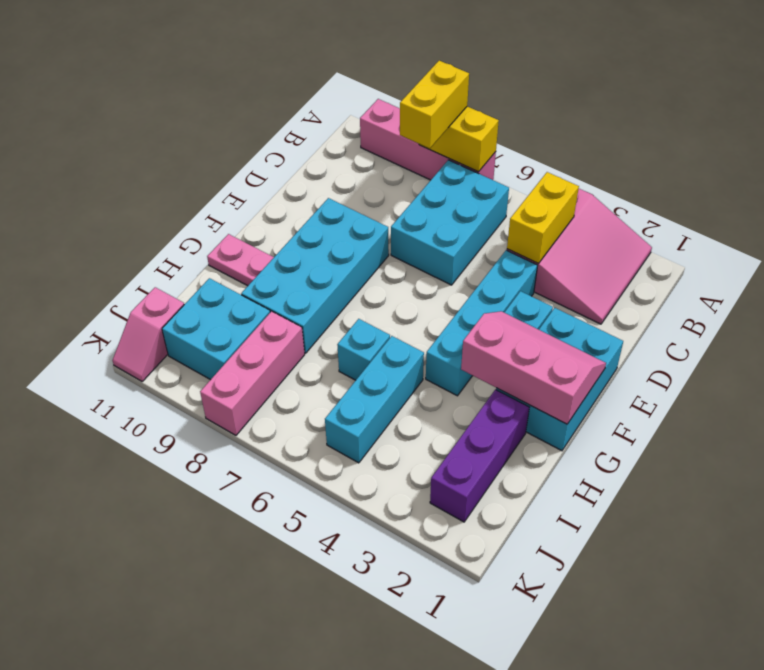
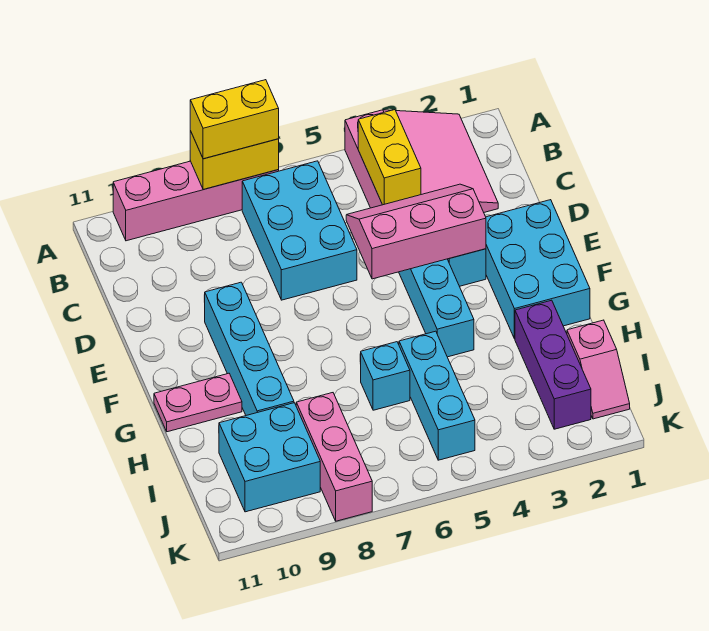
yellow 1x2 brick [400,61,469,148] -> yellow 1x2 brick turned to [190,80,279,159]
cyan 2x4 brick [241,198,389,353] -> cyan 1x4 brick [204,282,294,415]
pink 2x3 slope [461,311,606,424] -> pink 2x3 slope moved to [346,184,486,279]
pink 1x2 slope [112,287,184,381] -> pink 1x2 slope moved to [567,320,630,419]

